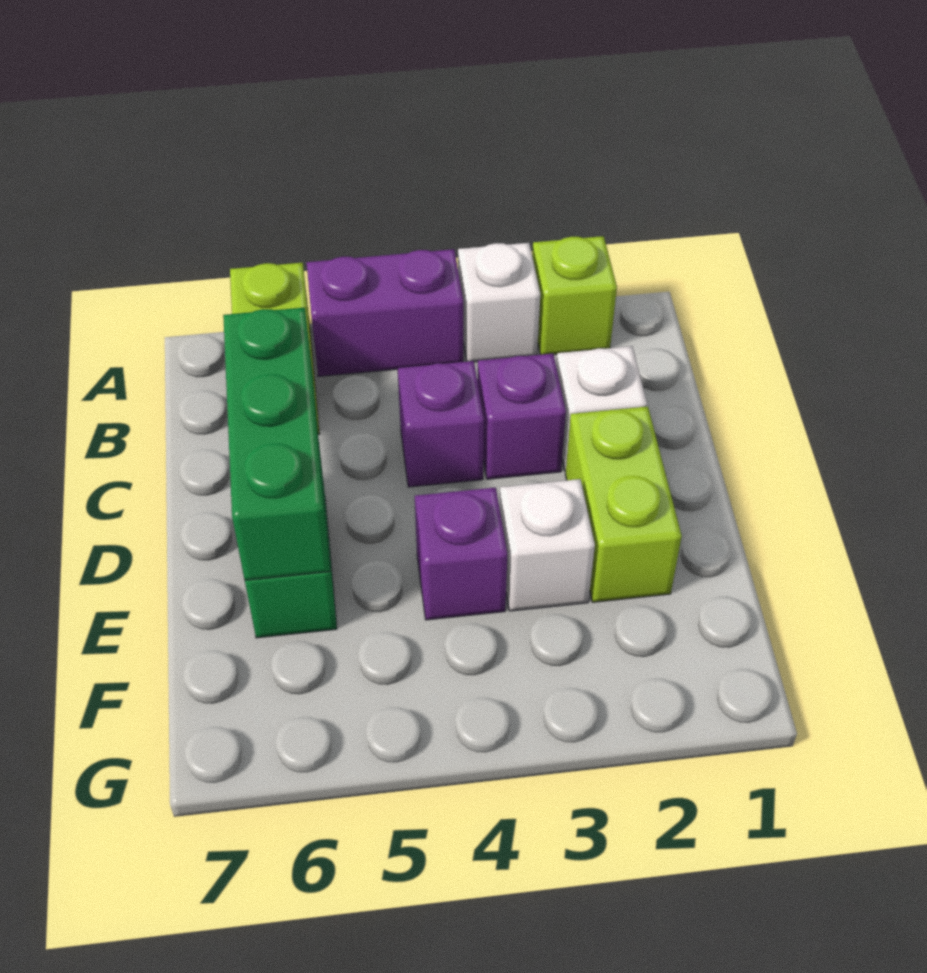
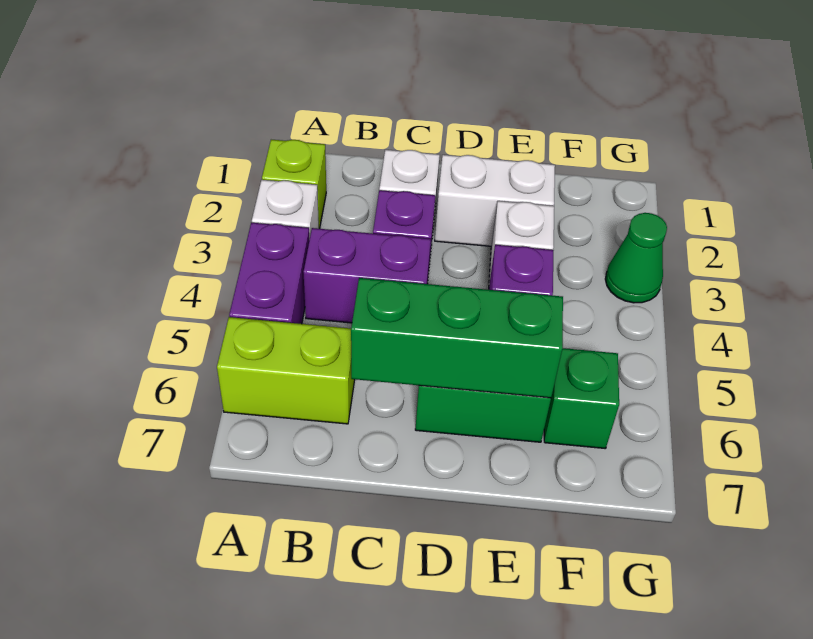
purple 1x1 brick [398,361,484,487] -> purple 1x2 brick [304,228,431,323]
lime 1x2 brick [565,406,682,602] -> white 1x2 brick [435,155,555,246]
none -> green 1x1 brick [544,348,619,449]
none -> green 1x1 cone [605,213,667,303]

